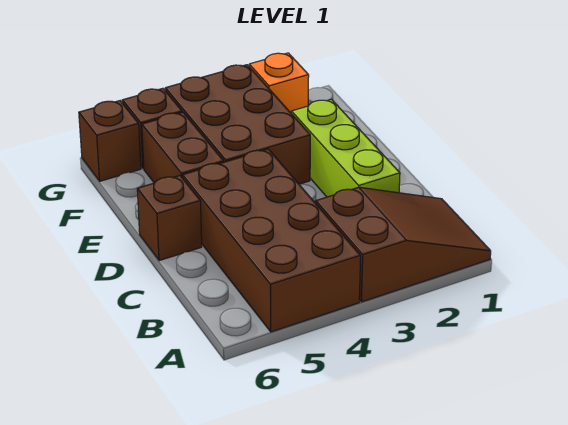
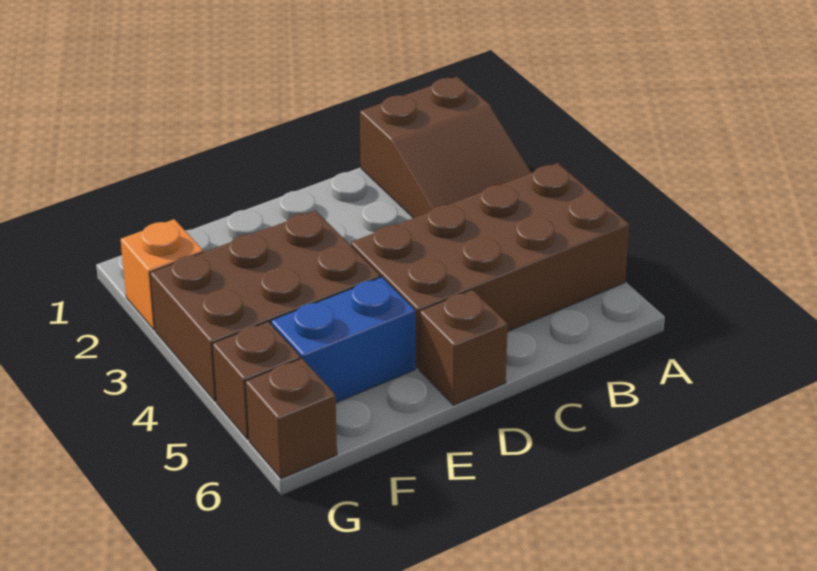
brown 2x3 slope [316,187,491,302] -> brown 2x3 slope turned to [360,77,531,218]
lime 1x3 brick [291,99,400,197] -> none
brown 1x2 brick [142,112,224,183] -> blue 1x2 brick [271,277,415,403]

